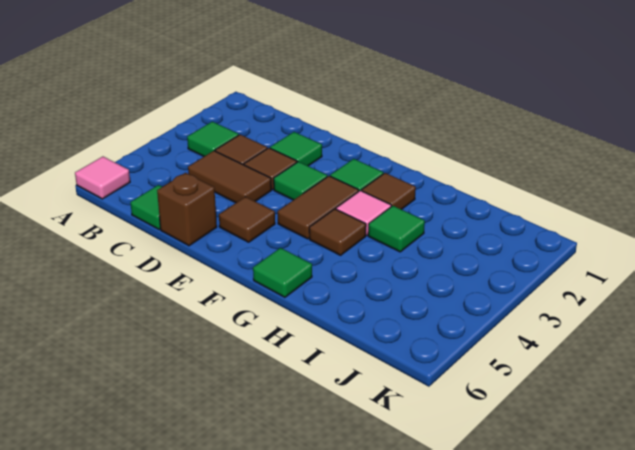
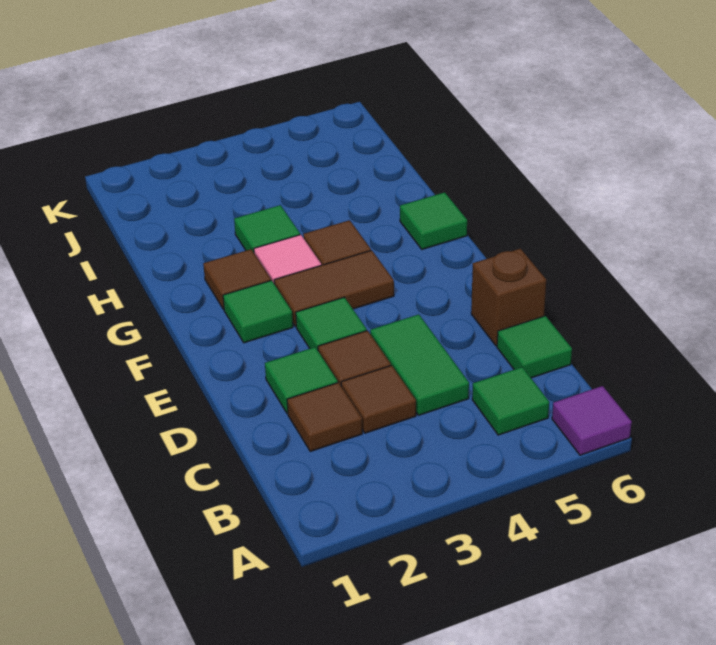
pink 1x1 tile [75,157,130,199] -> purple 1x1 tile [552,386,632,455]
green 1x1 tile [187,122,239,156] -> green 1x1 tile moved to [472,367,549,435]
brown 1x2 tile [188,151,271,203] -> green 1x2 tile [370,314,469,415]
brown 1x1 tile [219,197,275,242] -> brown 1x1 tile moved to [287,383,362,452]

